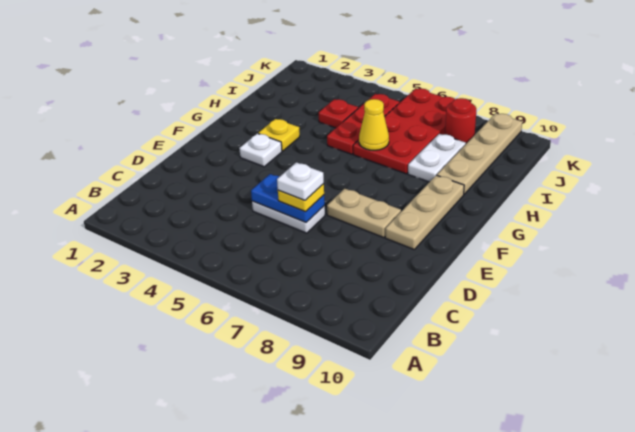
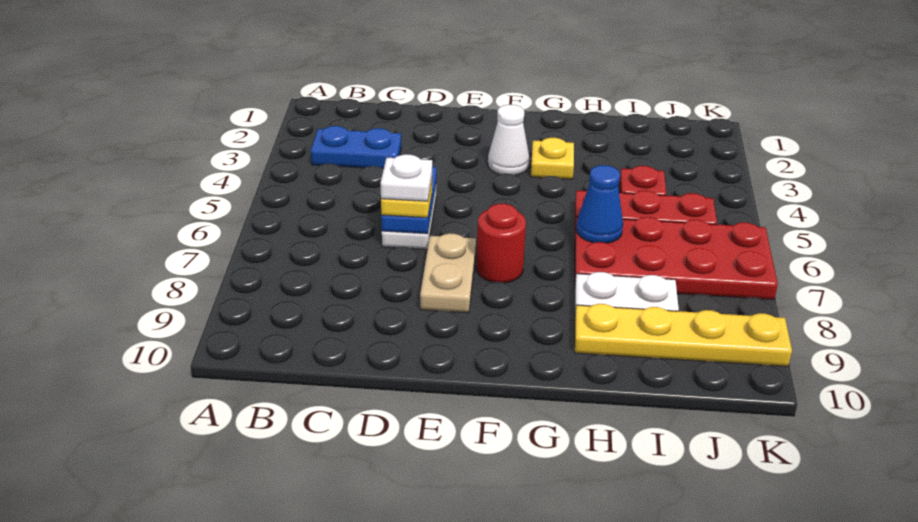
none -> blue 1x2 plate [311,126,401,169]
tan 1x3 plate [385,175,464,249] -> none
white 1x1 plate [239,133,282,167] -> white 1x1 cone [488,104,530,175]
yellow 1x1 cone [359,99,389,150] -> blue 1x1 cone [576,165,623,243]
tan 1x4 plate [437,113,522,194] -> yellow 1x4 plate [575,304,792,366]
red 1x1 round brick [445,98,476,144] -> red 1x1 round brick moved to [476,204,526,283]

